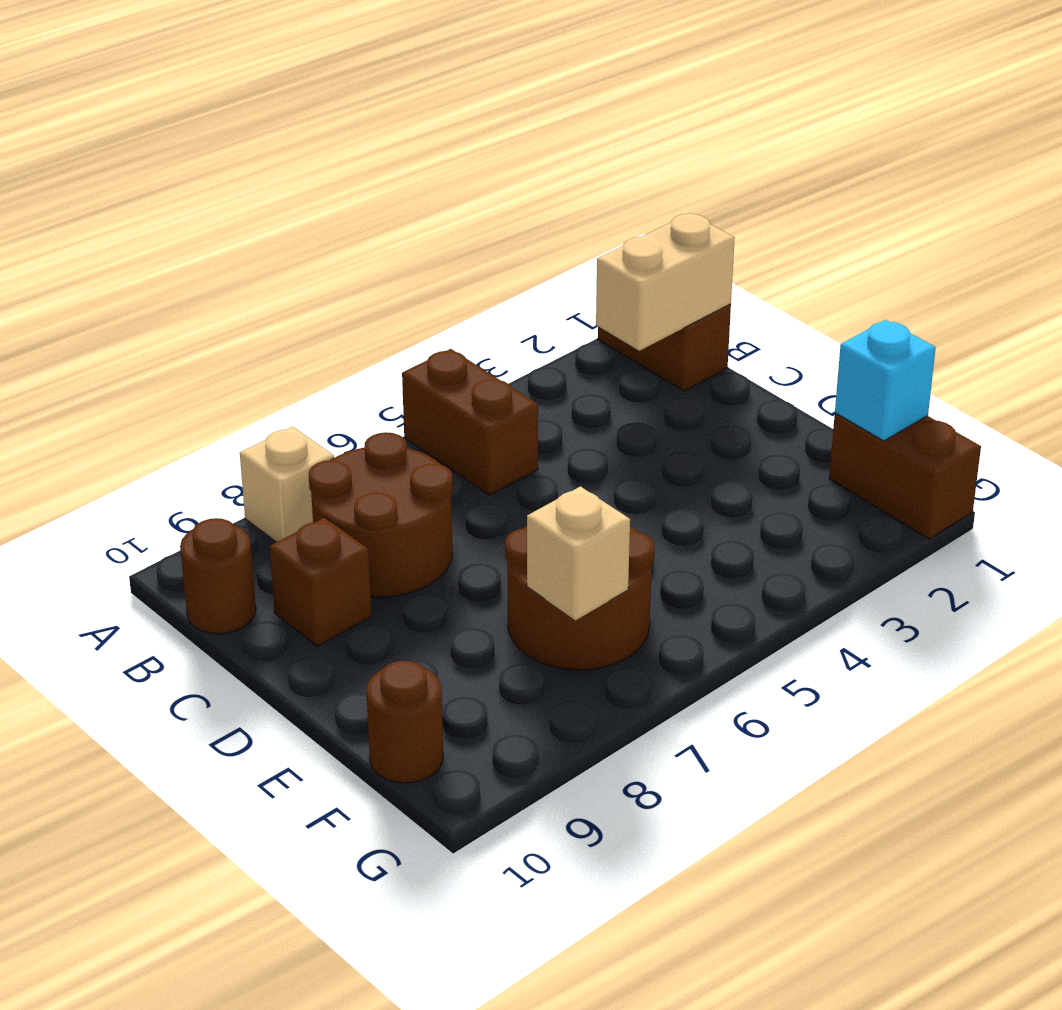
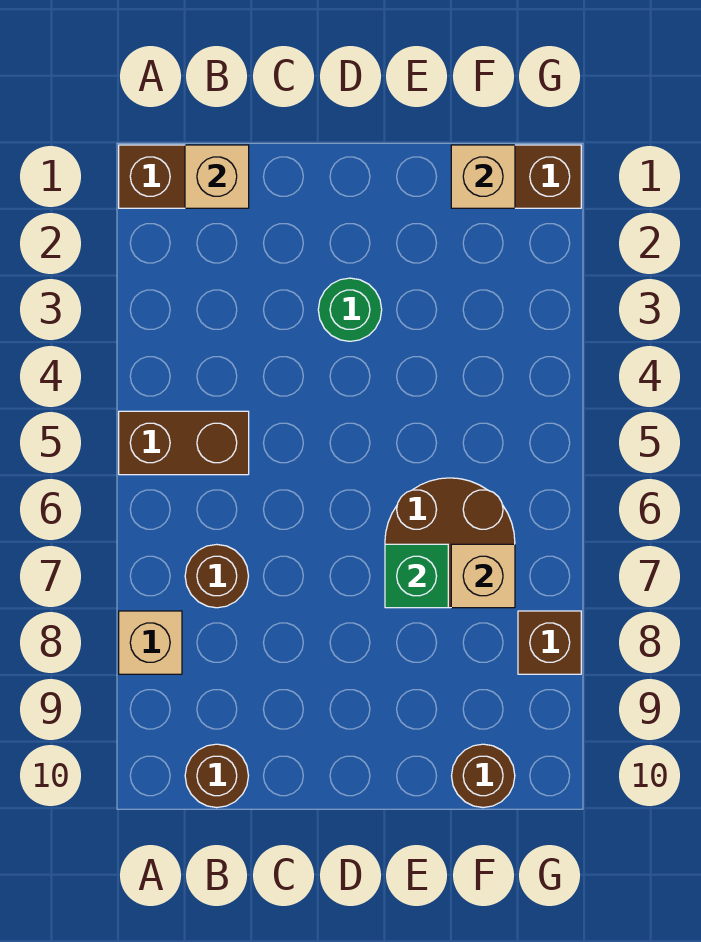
tan 1x2 brick [596,213,735,351] -> tan 1x1 brick [185,145,249,208]
brown 2x2 round brick [309,432,453,597] -> brown 1x1 round brick [185,545,248,608]
brown 1x1 brick [270,517,372,646] -> brown 1x1 brick moved to [518,611,581,674]
none -> green 1x1 round brick [318,278,382,341]
none -> green 1x1 brick [385,544,448,608]
cyan 1x1 brick [835,320,936,441] -> tan 1x1 brick [451,145,515,208]

